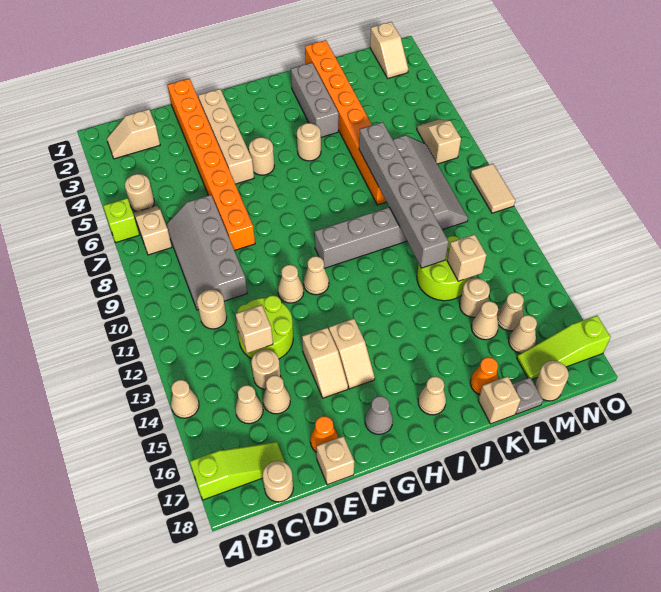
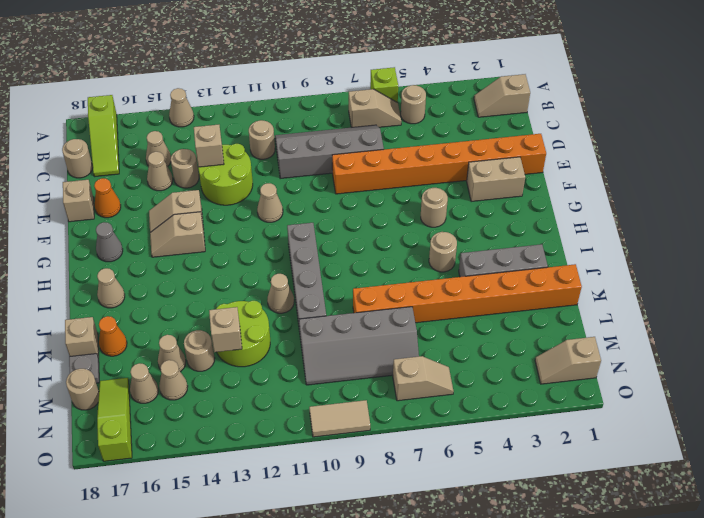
tan 1x2 slope [107,109,160,159] -> tan 1x2 slope turned to [474,74,530,117]
tan 1x4 brick [198,89,254,184] -> tan 1x2 brick [467,157,525,202]
tan 1x1 cone [303,256,329,295] -> tan 1x1 cone moved to [267,274,294,313]
grey 1x6 brick [359,122,449,268] -> none

